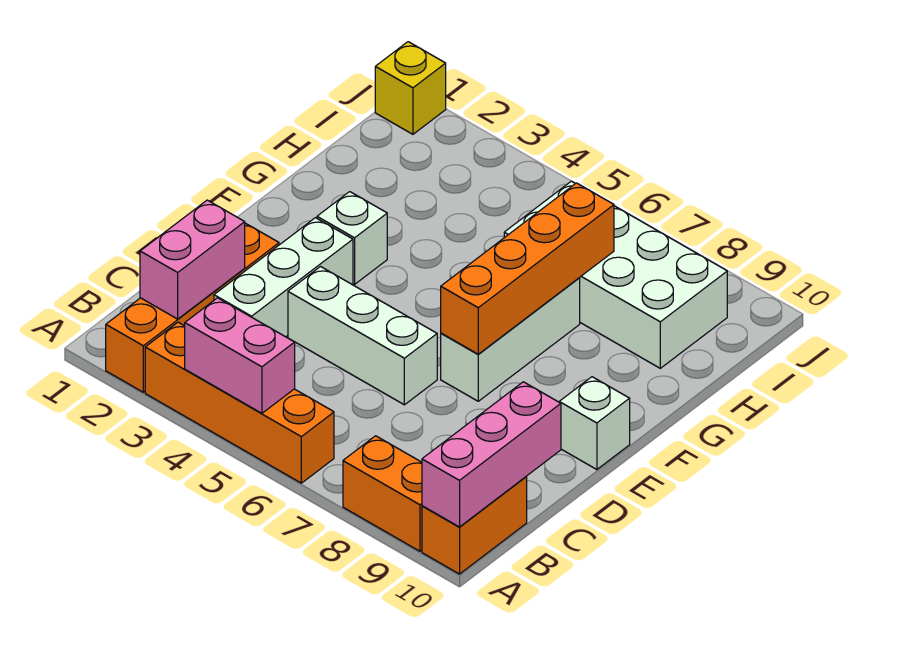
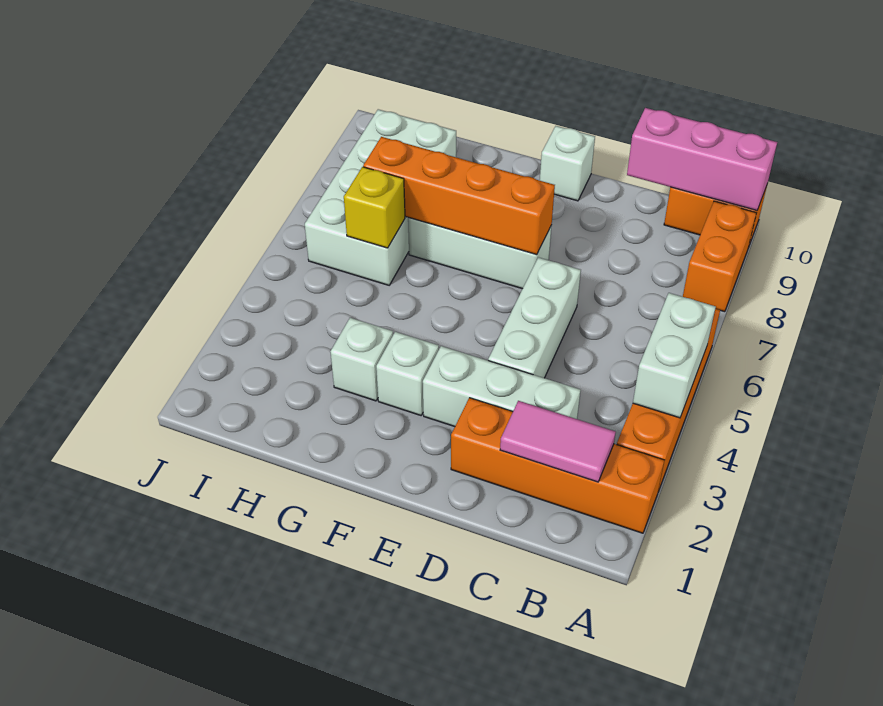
pink 1x2 brick [185,298,295,413] -> white 1x2 brick [633,293,716,418]
pink 1x2 brick [140,200,245,319] -> pink 1x2 tile [500,401,616,482]
none -> white 1x1 brick [330,318,393,401]
yellow 1x1 brick [375,42,446,134] -> yellow 1x1 brick moved to [344,167,405,248]

